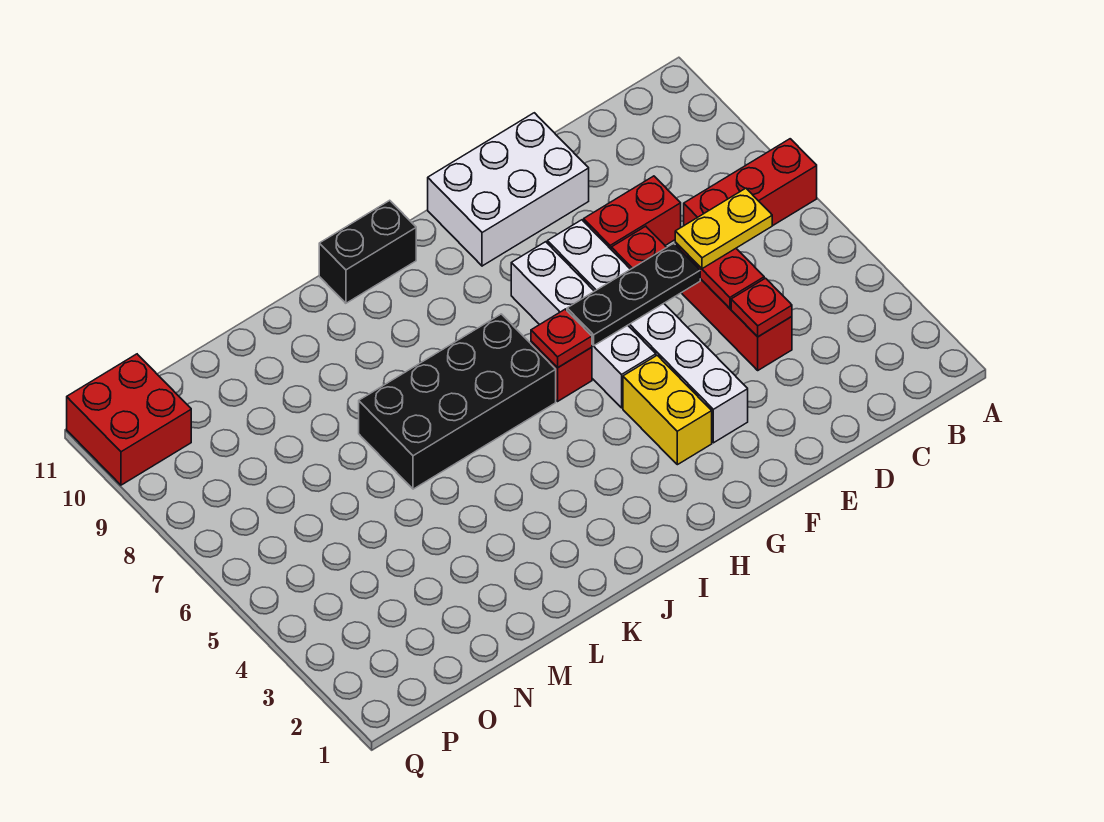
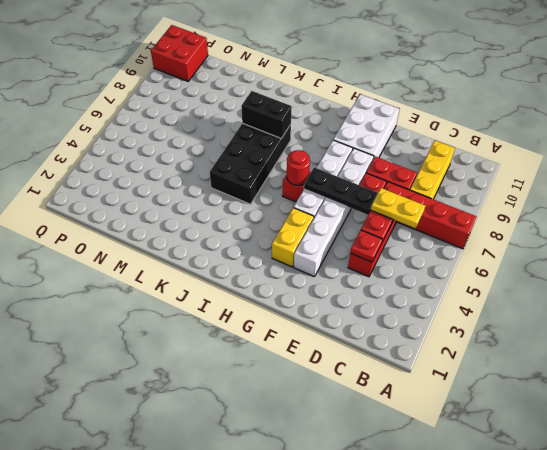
red 1x3 brick [684,139,817,226] -> red 1x4 brick [384,182,476,249]
none -> yellow 1x3 brick [410,140,455,199]
white 2x3 brick [428,113,589,266] -> white 2x3 brick turned to [333,94,399,158]
red 1x1 plate [531,309,592,368] -> red 1x1 round brick [287,150,310,185]
black 2x4 brick [359,314,556,489] -> black 2x4 brick turned to [210,123,291,204]
black 1x2 brick [319,200,416,303] -> black 1x2 brick moved to [241,91,292,139]

